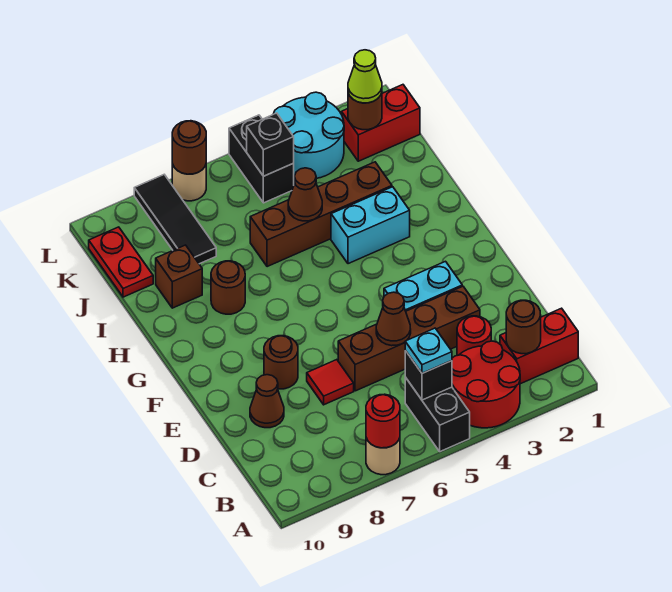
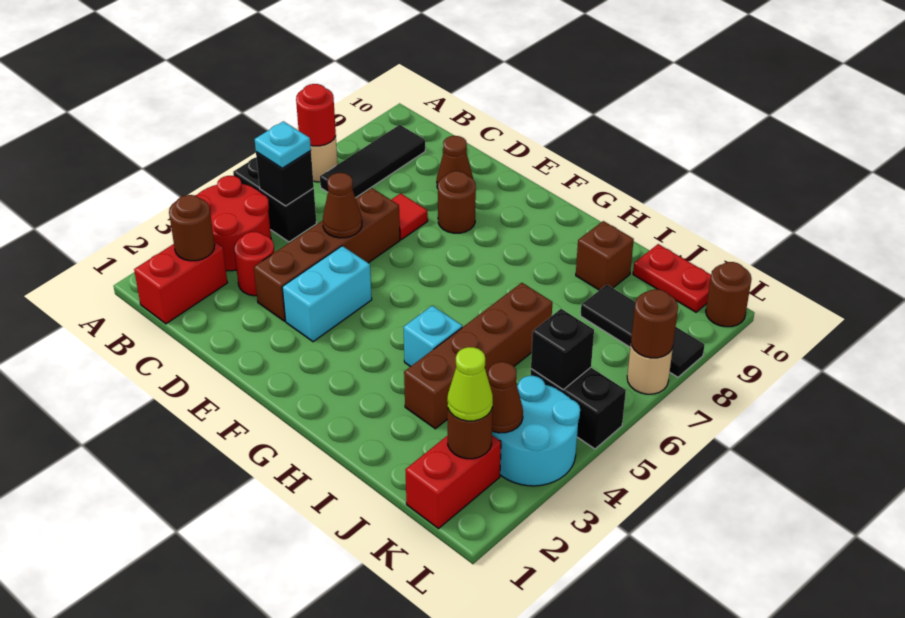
none -> black 1x3 tile [320,125,425,198]
cyan 1x2 brick [331,187,410,264] -> cyan 1x1 brick [404,306,462,367]
brown 1x1 round brick [211,261,245,314] -> brown 1x1 round brick moved to [706,262,752,327]
brown 1x1 cone [288,168,322,221] -> brown 1x1 cone moved to [488,362,523,433]

